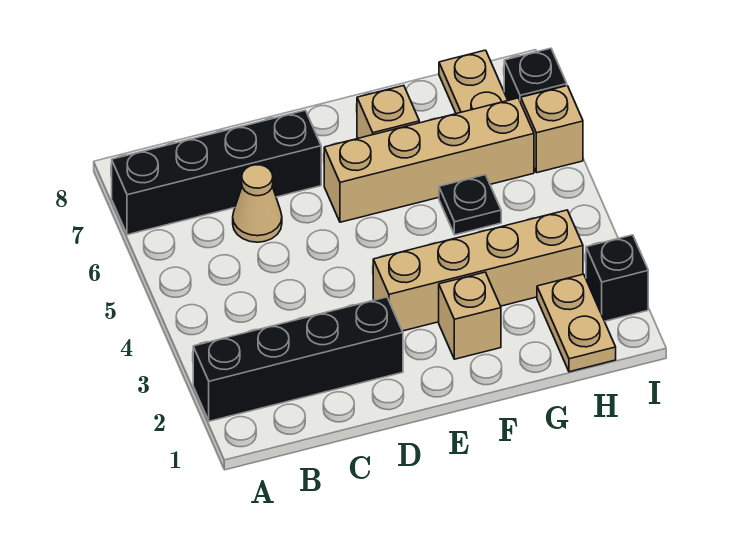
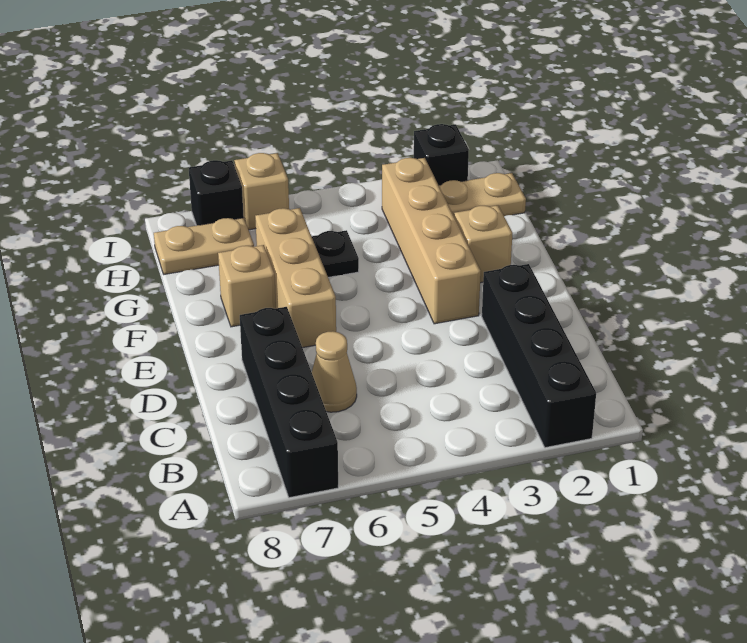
tan 1x4 brick [324,98,534,222] -> tan 1x3 brick [255,208,336,348]

